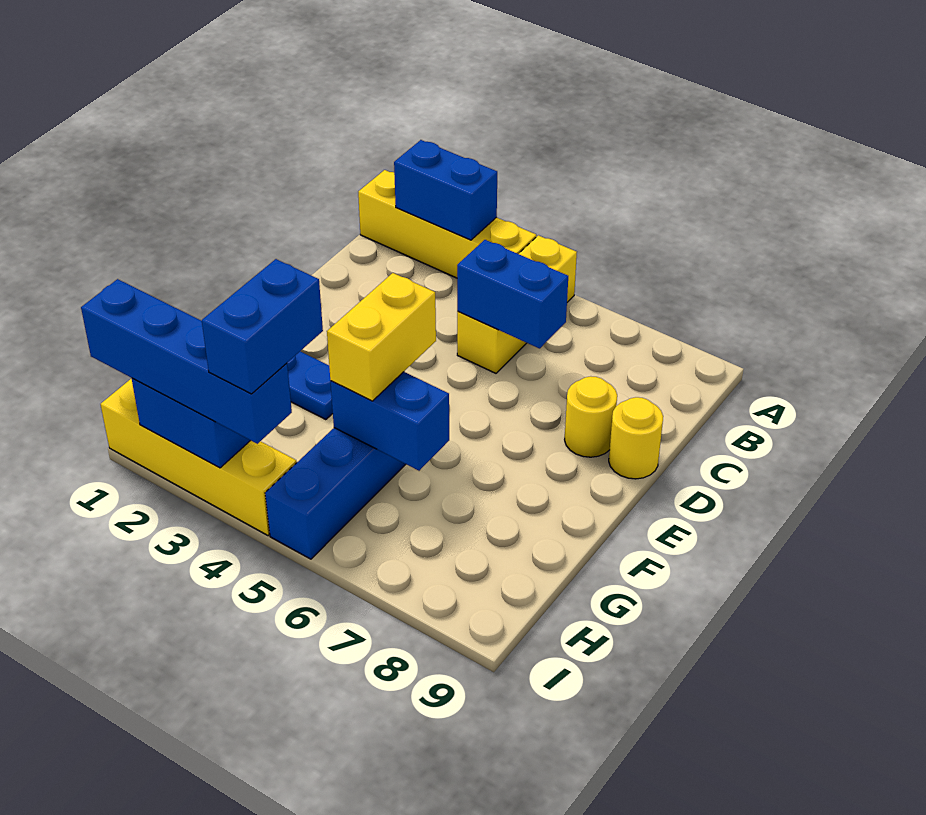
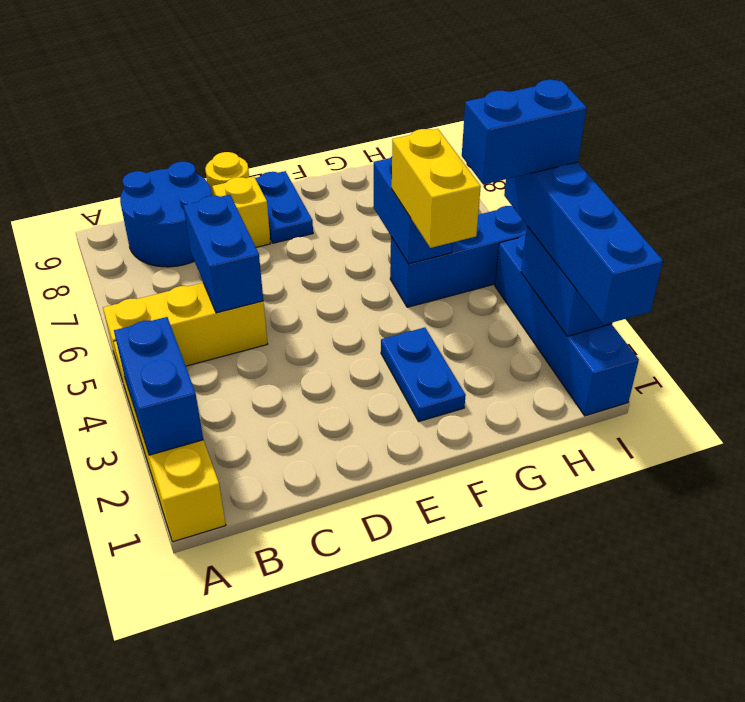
none -> blue 2x2 round brick [120,162,212,267]
yellow 1x1 round brick [565,376,617,457] -> yellow 1x1 brick [212,177,271,247]
none -> blue 1x2 plate [255,171,313,243]
yellow 1x2 brick [327,273,436,401] -> yellow 1x2 brick turned to [392,129,481,248]
yellow 1x4 brick [101,378,297,535] -> blue 1x4 brick [495,235,639,416]

